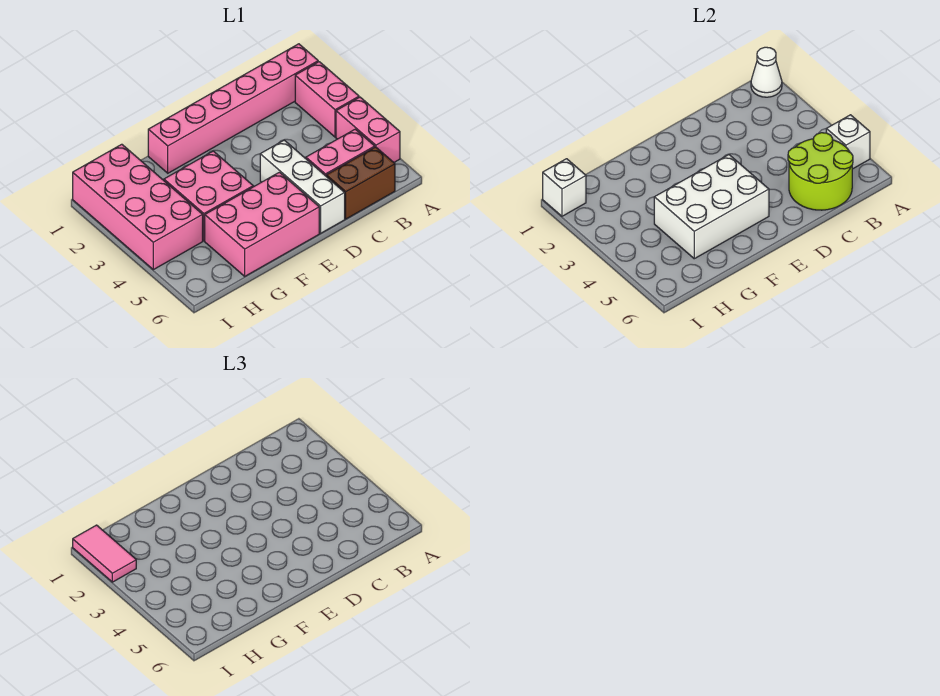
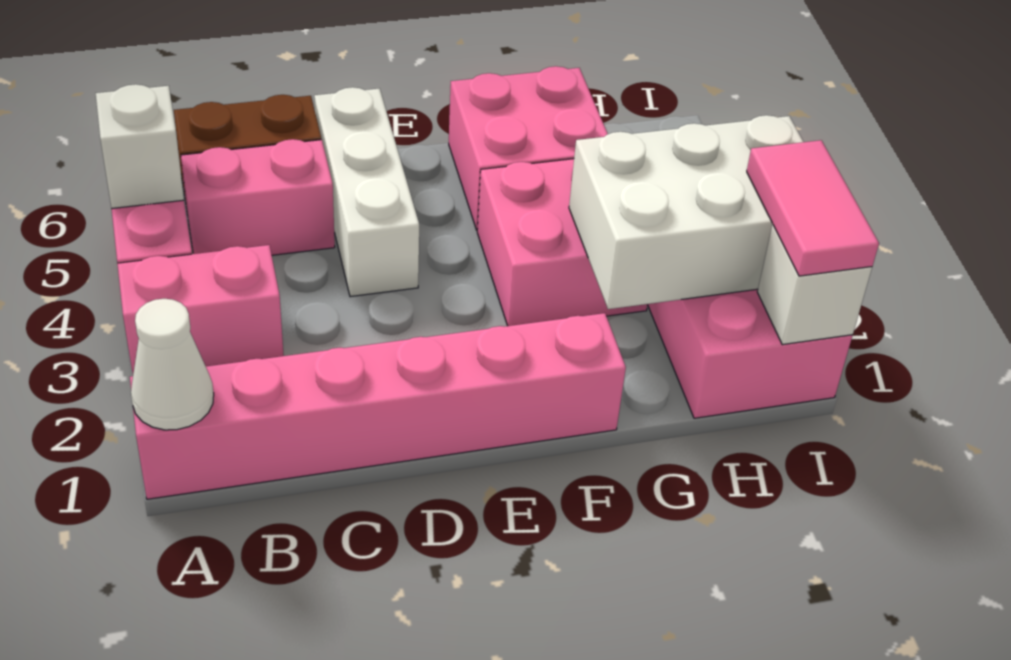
pink 1x2 brick [295,62,359,137] -> pink 1x2 brick turned to [117,245,284,374]
lime 2x2 round brick [788,133,853,210] -> none
white 2x3 brick [654,155,769,259] -> white 2x3 brick moved to [569,115,803,309]
pink 2x3 brick [205,172,319,276] -> pink 2x2 brick [449,66,608,230]

